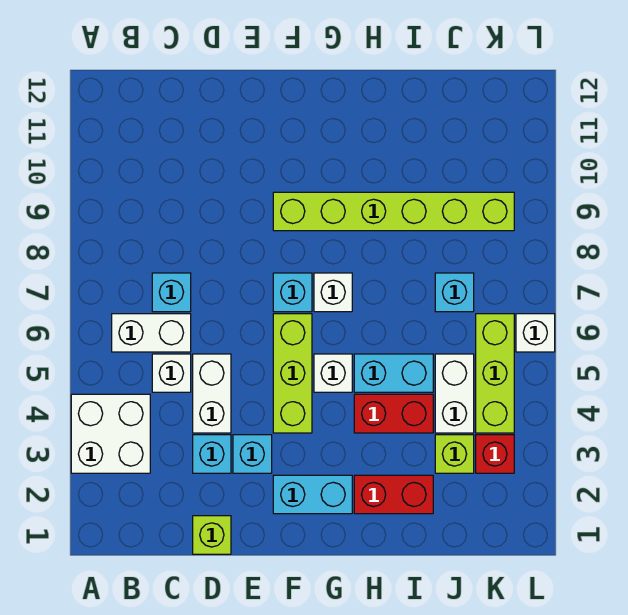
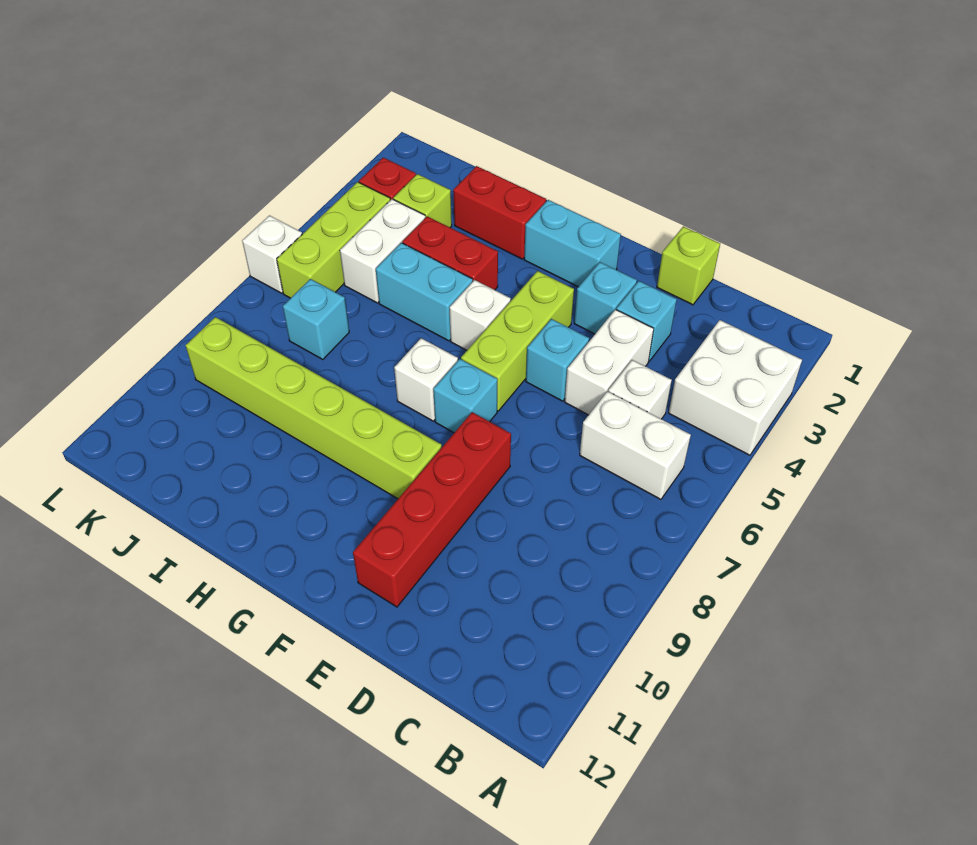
cyan 1x1 brick [152,273,191,312] -> cyan 1x1 brick moved to [526,319,589,401]
none -> red 1x4 brick [353,412,511,607]

